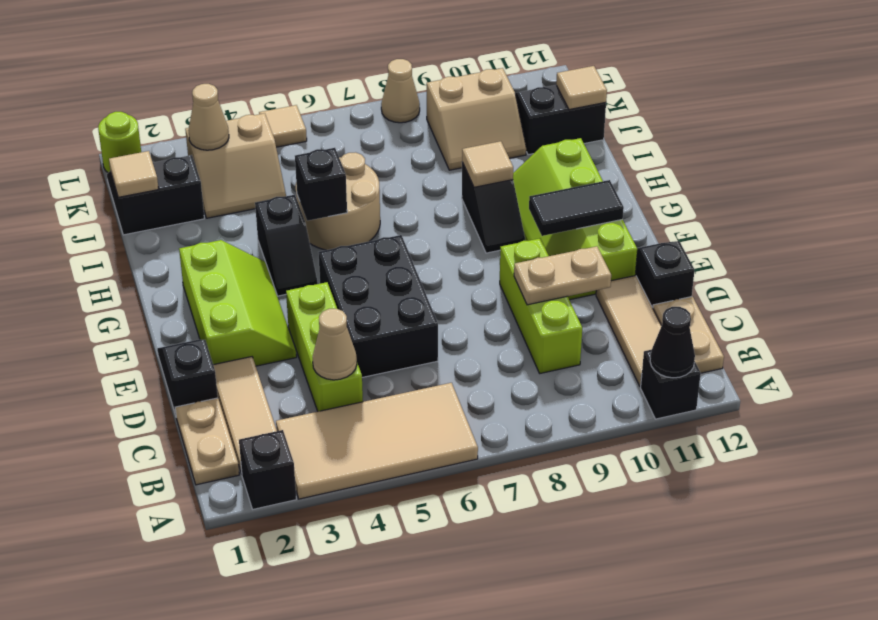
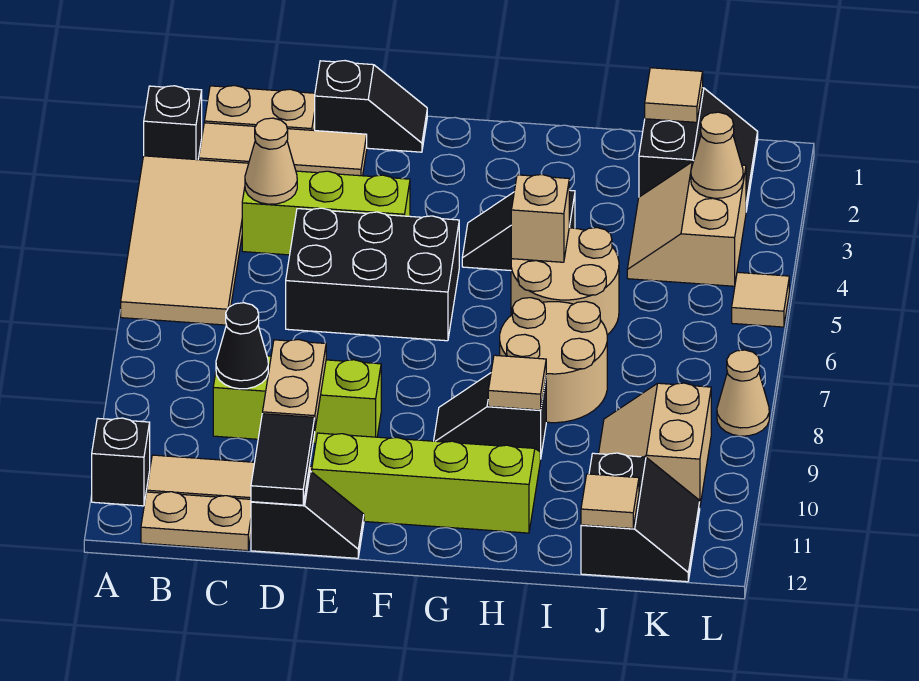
black 1x1 cone [650,307,695,378] -> black 1x1 cone moved to [216,303,268,389]
lime 2x3 slope [179,240,297,366] -> none
black 1x2 tile [529,180,624,236] -> black 1x2 tile moved to [251,414,315,505]
black 1x1 brick [295,148,347,221] -> tan 1x1 brick [511,175,570,262]
none -> tan 2x2 round brick [500,298,607,423]
lime 1x1 round brick [98,112,141,173] -> none

